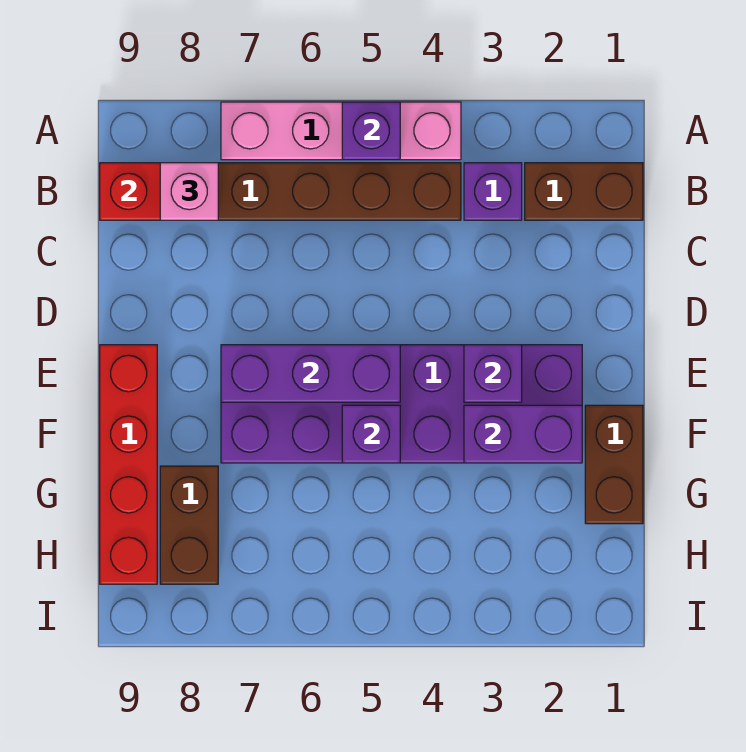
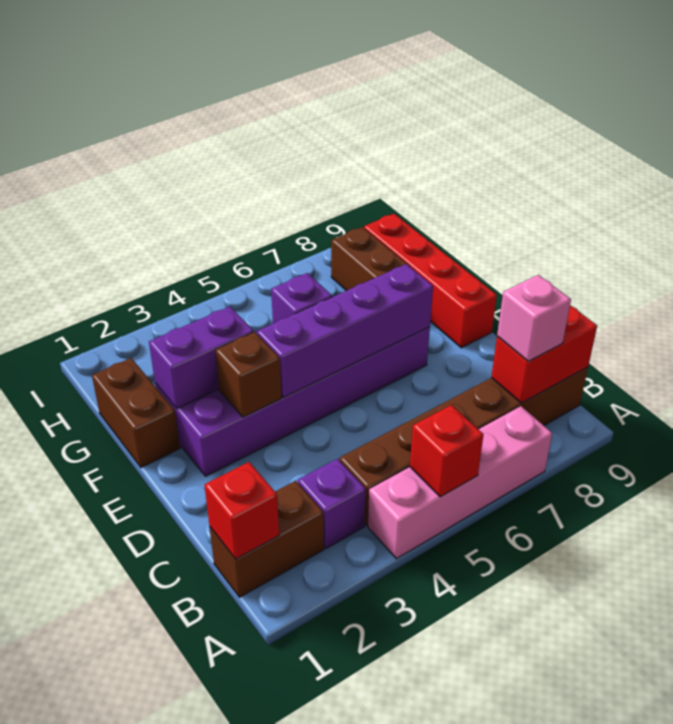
purple 1x1 brick [342,102,400,160] -> red 1x1 brick [410,405,483,497]
none -> red 1x1 brick [205,462,279,559]
purple 1x1 brick [464,345,522,402] -> brown 1x1 brick [215,332,281,417]
purple 1x3 brick [221,345,400,402] -> purple 1x4 brick [257,264,433,398]

